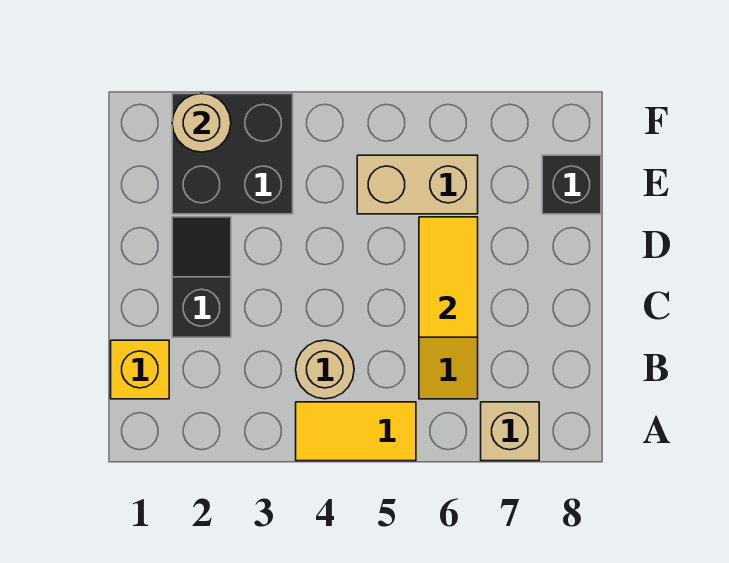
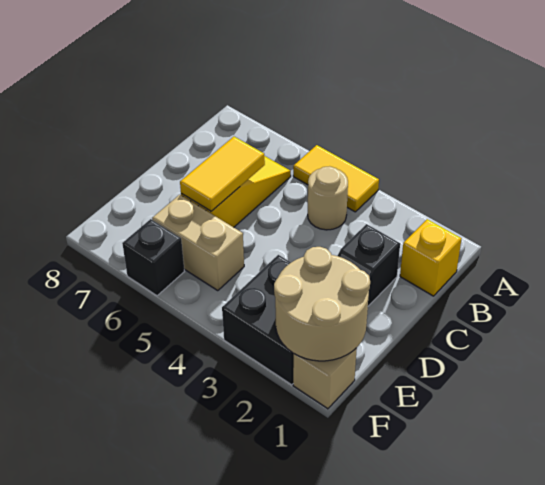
tan 1x1 brick [481,402,539,461] -> tan 1x1 brick moved to [293,348,357,409]
black 1x1 brick [542,155,601,214] -> black 1x1 brick moved to [122,219,184,296]
tan 1x1 round brick [172,94,231,152] -> tan 2x2 round brick [274,247,370,361]

